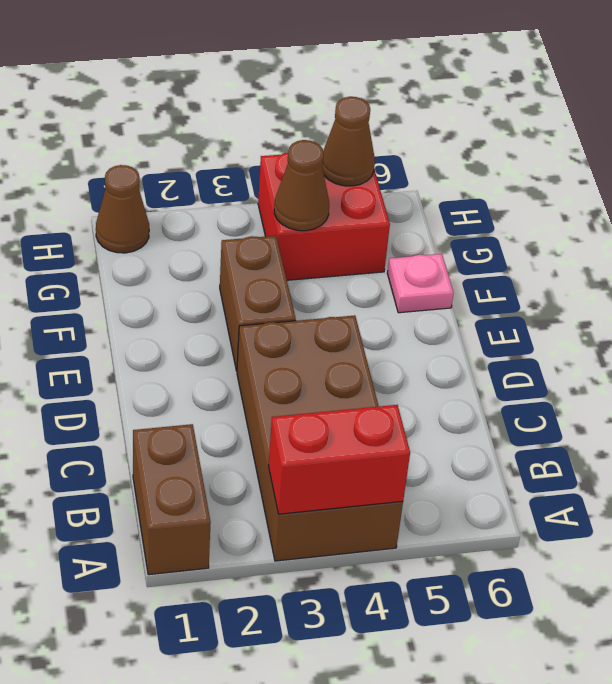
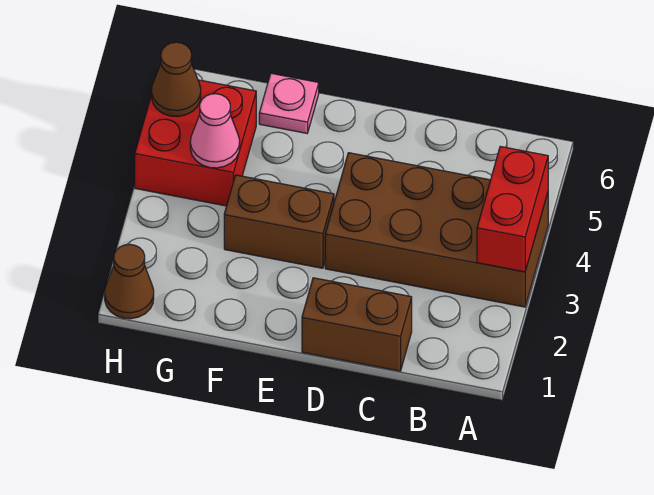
brown 1x2 brick [133,424,211,575] -> brown 1x2 brick moved to [302,278,412,371]
brown 1x1 cone [274,140,329,231] -> pink 1x1 cone [190,94,240,168]

